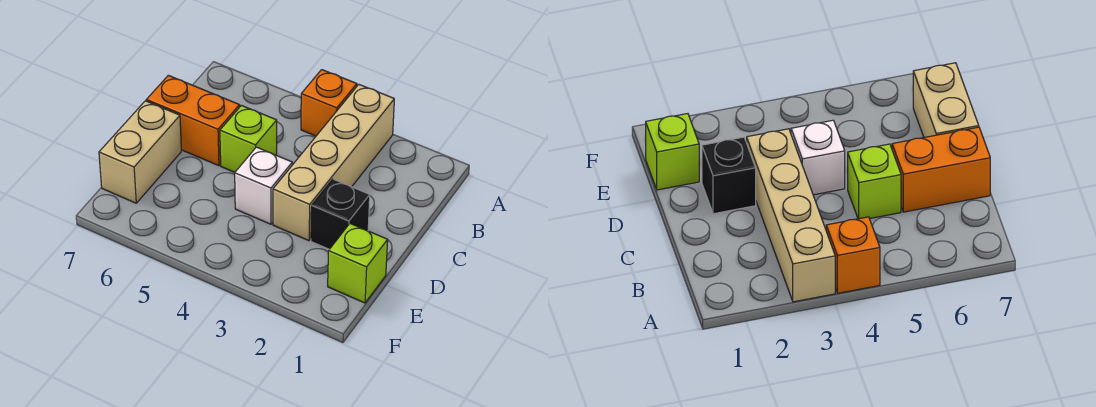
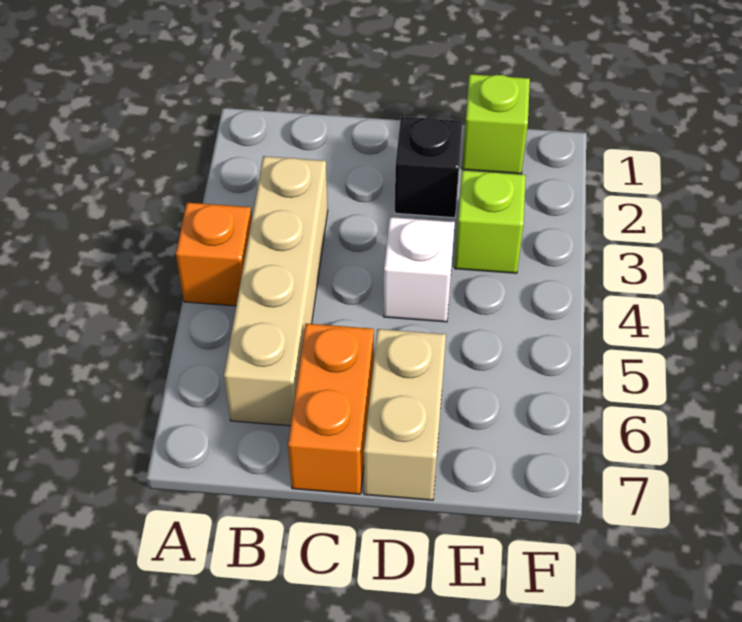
tan 1x4 brick [273,85,394,241] -> tan 1x4 brick turned to [224,156,328,426]
lime 1x1 brick [220,105,277,172] -> lime 1x1 brick moved to [455,170,526,273]
tan 1x2 brick [99,101,181,203] -> tan 1x2 brick turned to [364,329,446,500]

